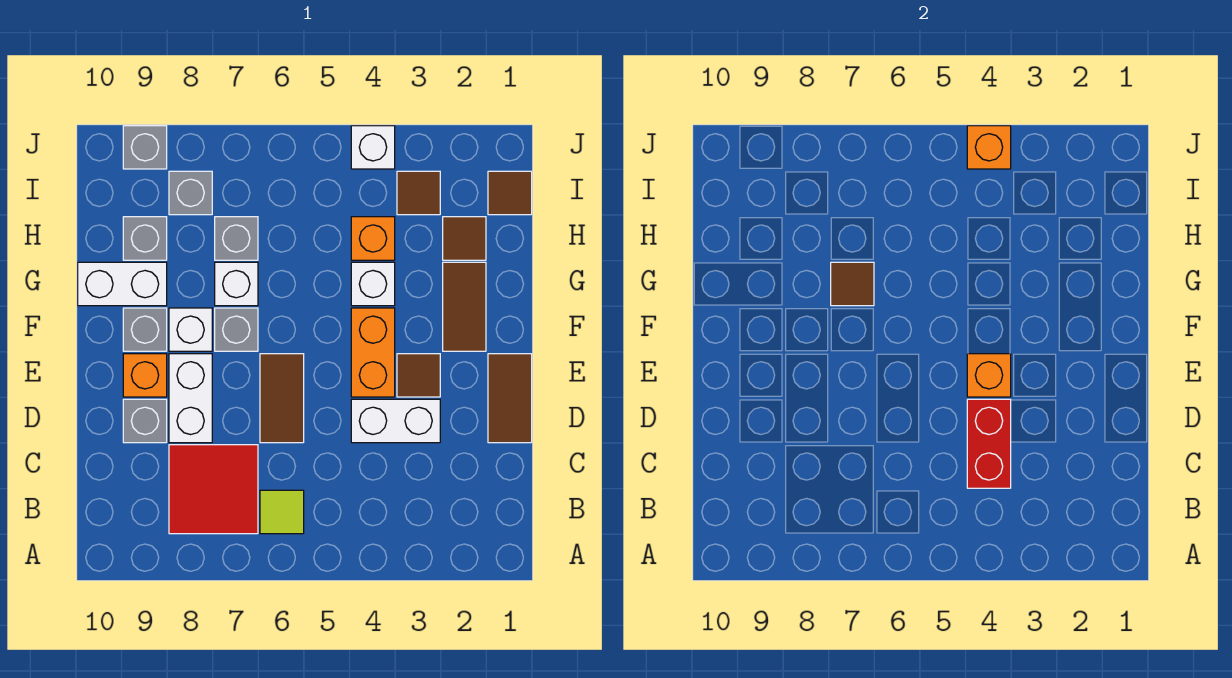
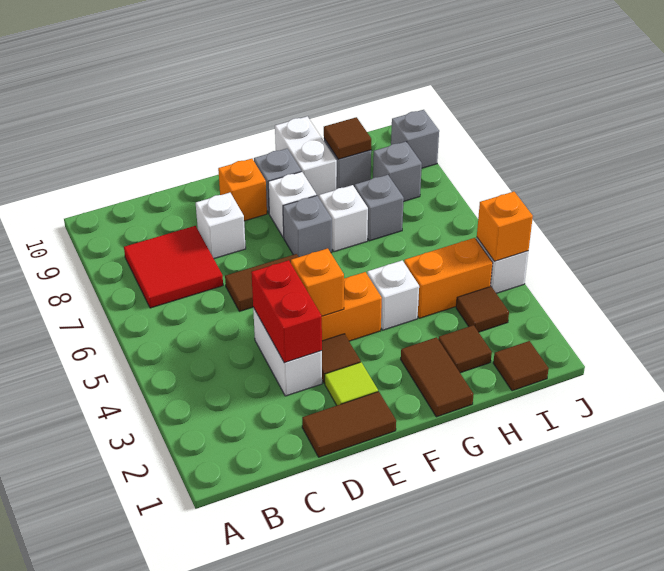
lime 1x1 tile [260,490,304,534] -> lime 1x1 tile moved to [325,362,378,405]
red 1x2 brick [967,399,1011,488] -> red 1x2 brick turned to [251,260,322,363]
white 1x2 brick [169,354,212,443] -> white 1x1 brick [196,193,246,259]
grey 1x1 brick [123,399,167,443] -> none
brown 1x2 tile [443,262,486,351] -> brown 1x2 tile turned to [401,337,474,417]
brown 1x1 tile [831,262,874,306] -> brown 1x1 tile moved to [324,117,371,159]
orange 1x1 brick [351,217,395,260] -> orange 1x2 brick [404,238,493,318]

